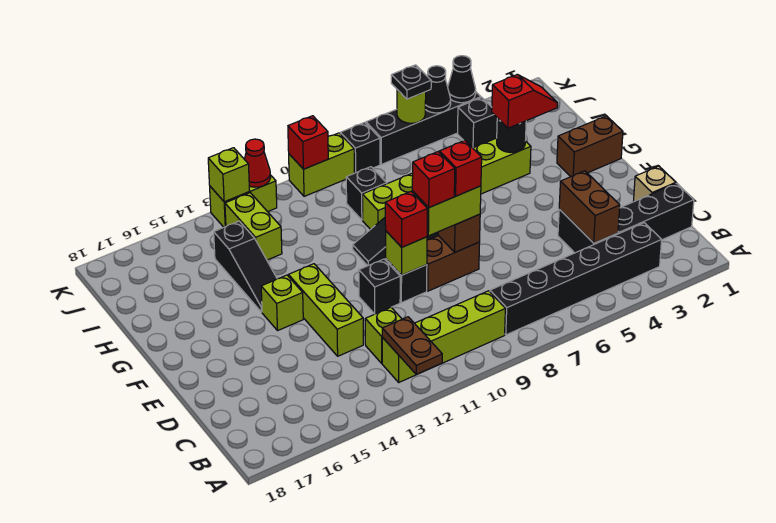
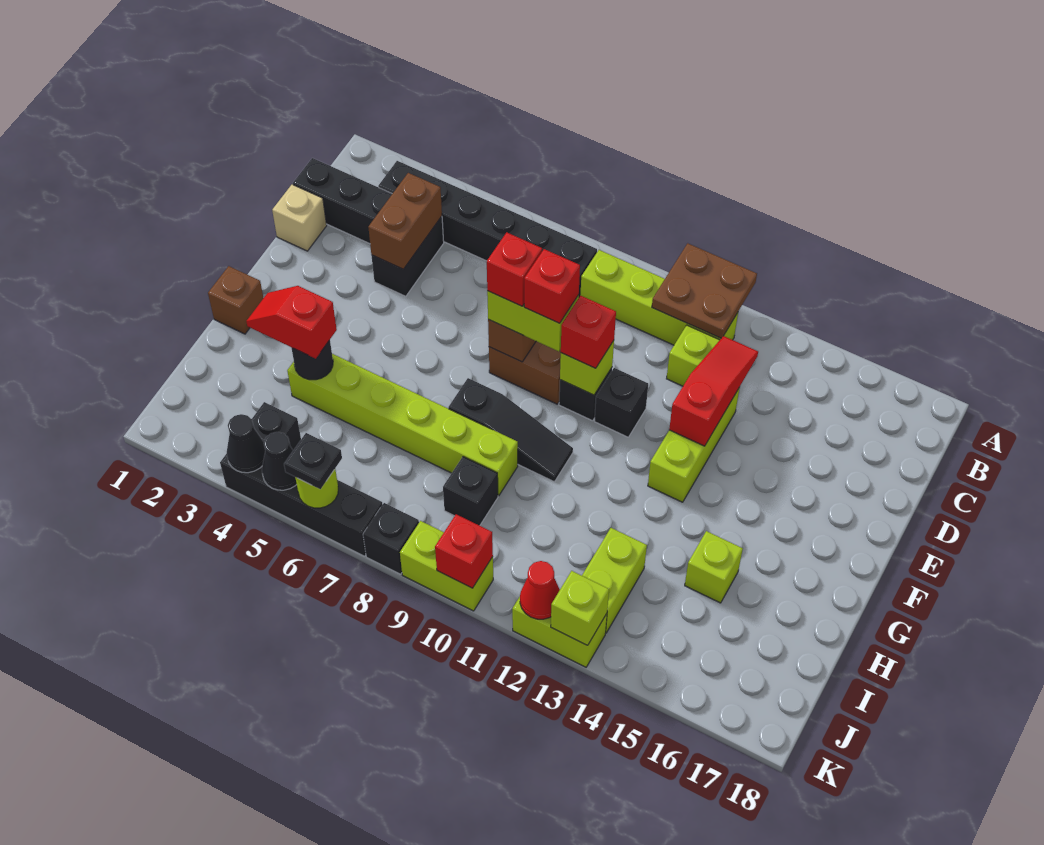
brown 1x2 plate [382,317,442,374] -> brown 2x2 plate [652,243,757,338]
none -> red 1x3 slope [669,336,758,446]
lime 1x1 brick [261,275,303,330] -> lime 1x1 brick moved to [685,531,743,603]
brown 1x2 brick [557,116,623,177] -> brown 1x1 brick [208,266,263,334]
black 1x3 slope [214,221,277,312] -> none

